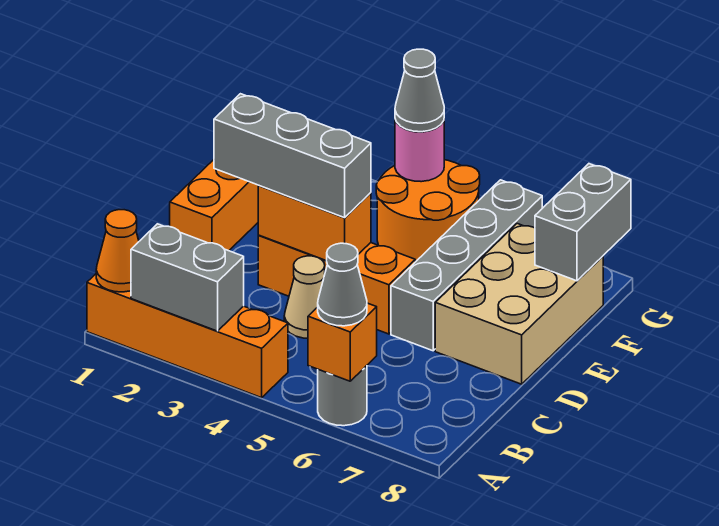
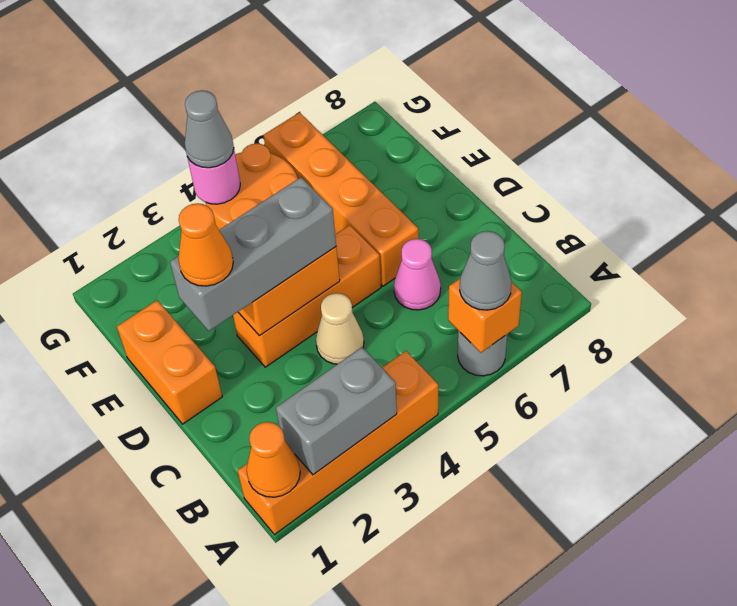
none -> pink 1x1 cone [394,239,441,310]
none -> orange 1x1 cone [178,203,233,286]
grey 1x4 brick [391,180,542,351] -> orange 1x4 brick [263,112,419,286]
tan 2x3 brick [435,224,603,384] -> none
grey 1x2 brick [535,164,631,281] -> none

